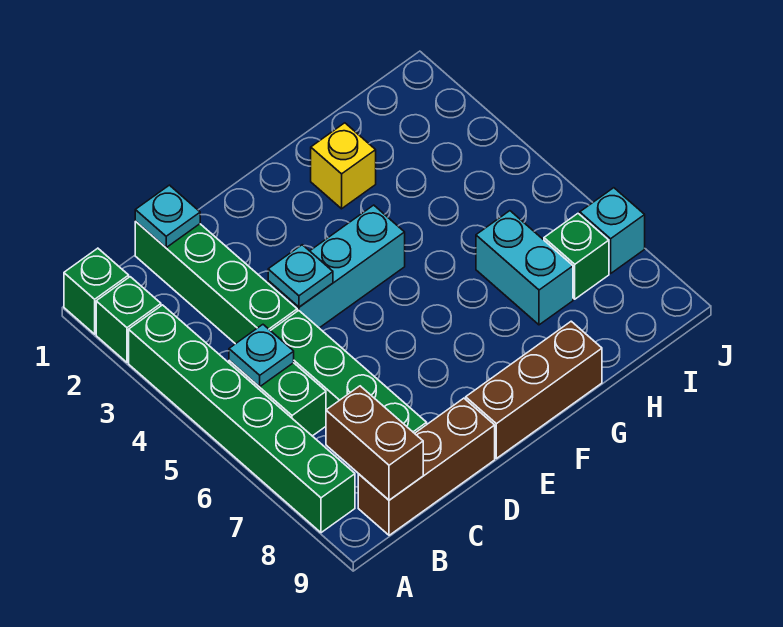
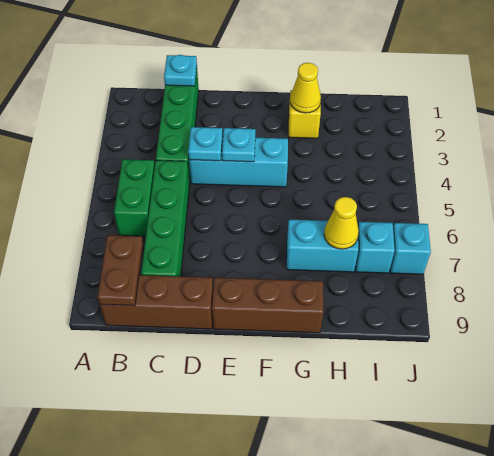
green 1x1 brick [64,248,129,334] -> none
green 1x1 brick [96,277,161,362] -> none
green 1x6 brick [129,305,355,533] -> none
cyan 1x1 plate [229,325,294,387] -> cyan 1x1 plate moved to [222,128,255,162]
brown 1x2 brick [326,386,423,500] -> brown 1x2 plate [97,235,143,306]
none -> yellow 1x1 cone [290,63,321,113]
cyan 1x2 brick [476,211,573,325] -> cyan 1x2 brick turned to [287,220,359,272]
none -> yellow 1x1 cone [324,197,359,249]
green 1x1 brick [544,214,609,299] -> cyan 1x1 brick [355,222,395,273]

